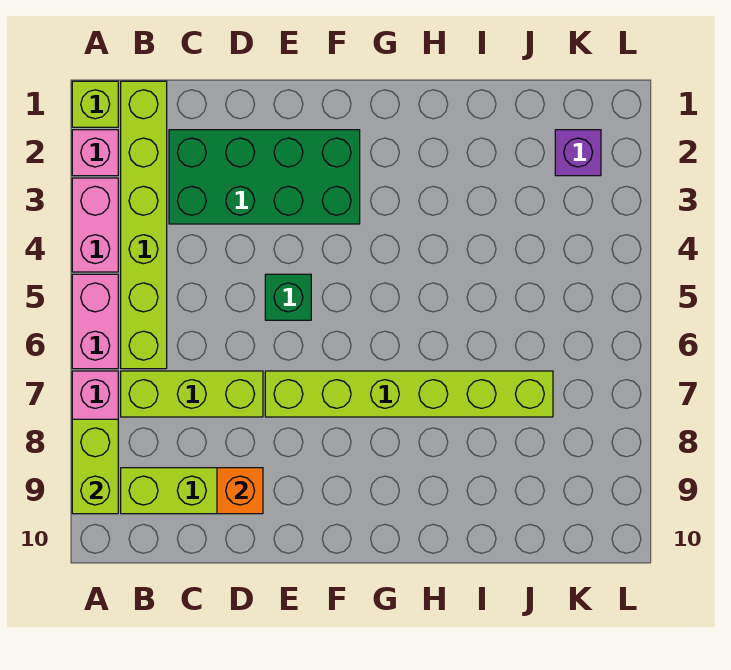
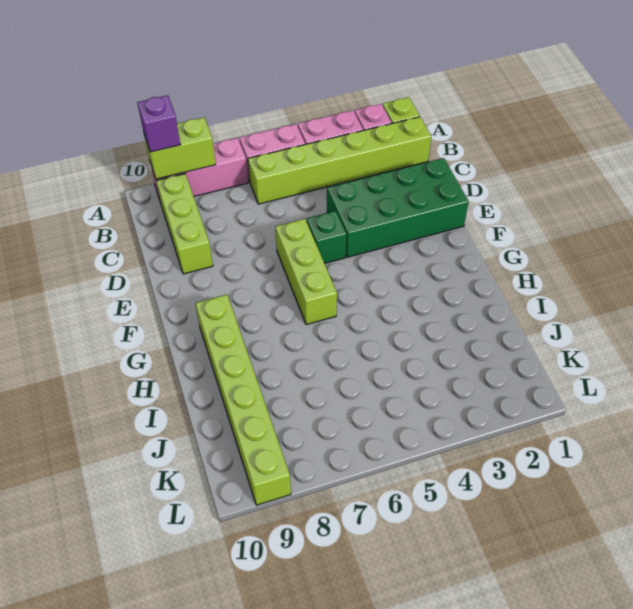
lime 1x3 brick [121,371,263,417] -> lime 1x3 brick moved to [275,219,337,325]
green 2x4 brick [169,130,360,224] -> green 2x4 brick turned to [327,158,469,257]
orange 1x1 brick [217,468,263,514] -> none
lime 1x6 brick [265,371,553,417] -> lime 1x6 brick moved to [195,295,291,505]
purple 1x1 brick [555,130,601,176] -> purple 1x1 brick moved to [137,95,181,152]

